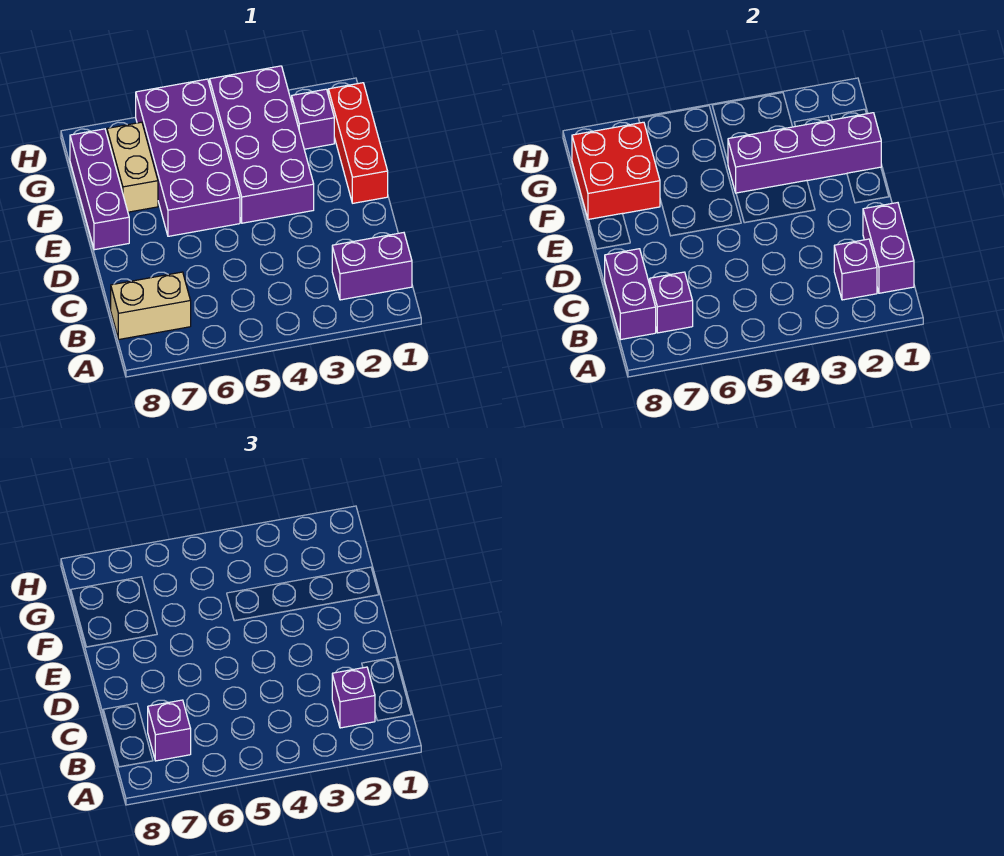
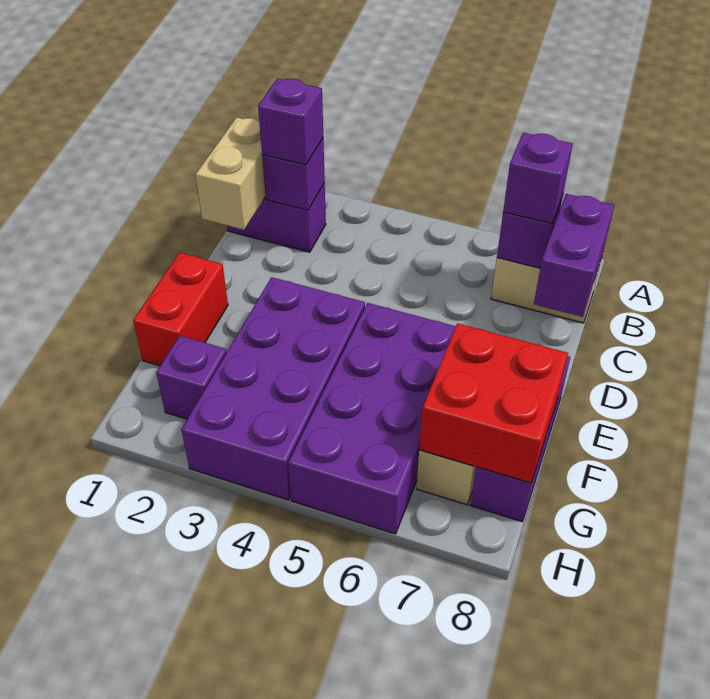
purple 1x2 brick [863,203,914,293] -> tan 1x2 brick [196,117,266,230]
red 1x3 brick [328,83,388,203] -> red 1x2 brick [133,253,228,366]
purple 1x4 brick [728,113,881,193] -> none

